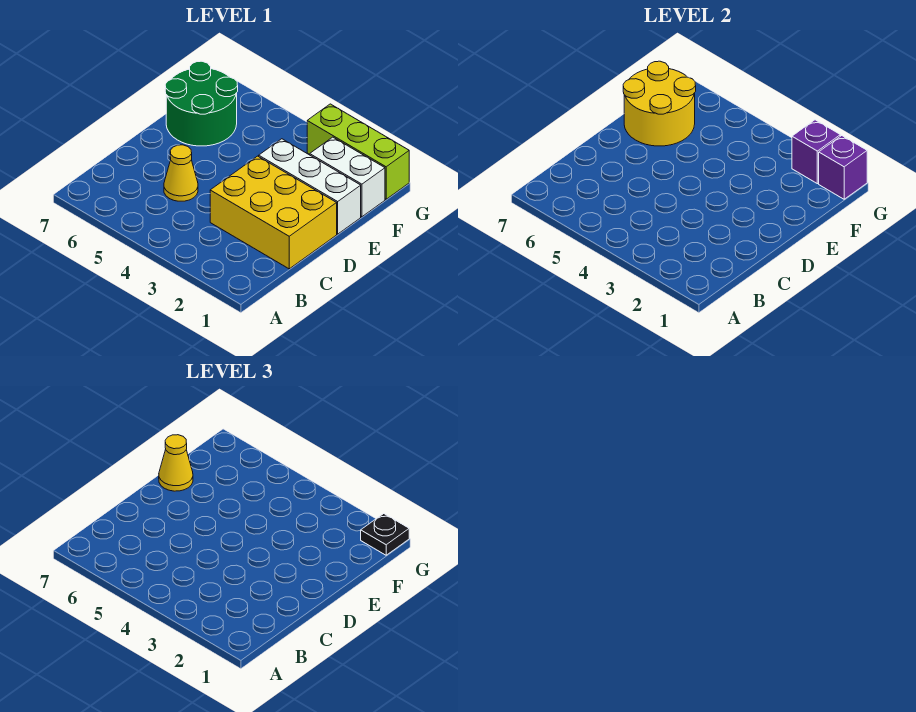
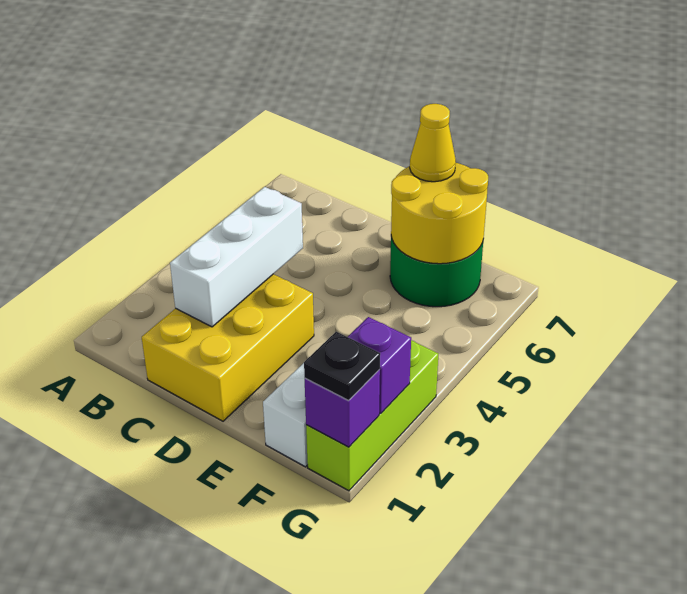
yellow 1x1 cone [164,145,198,201] -> none
white 1x3 brick [259,139,361,234] -> white 1x3 brick moved to [170,187,303,327]

